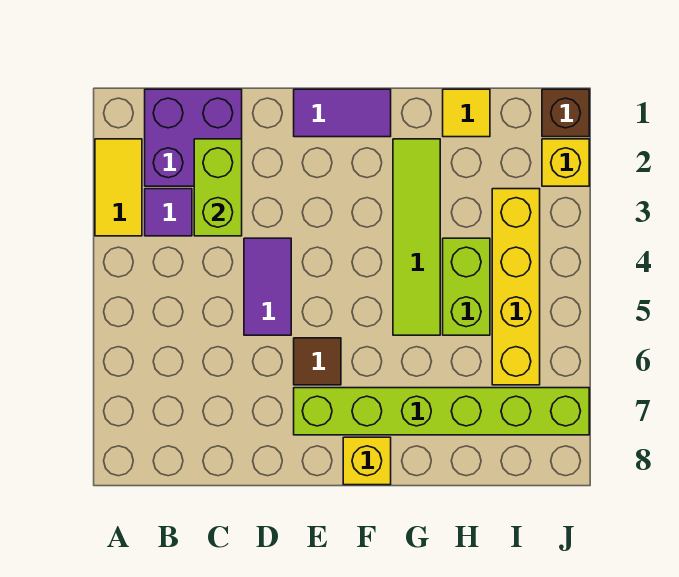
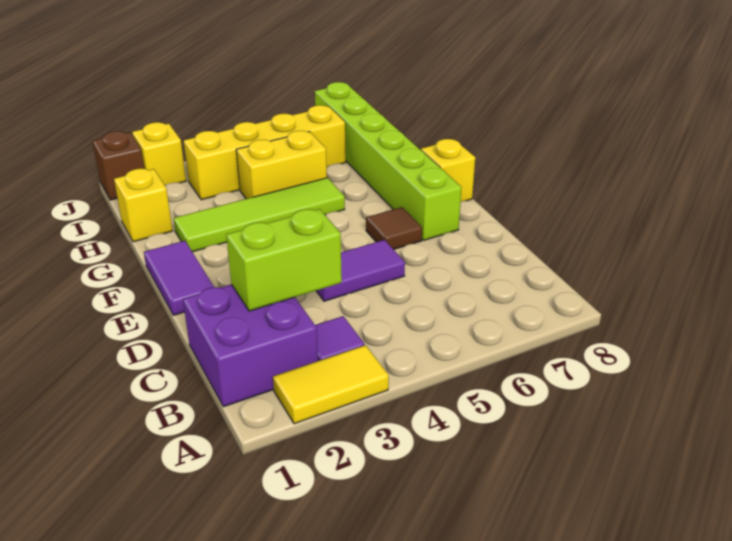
yellow 1x1 tile [443,89,490,137] -> yellow 1x1 brick [114,169,173,242]
lime 1x2 brick [443,238,490,335] -> yellow 1x2 brick [236,131,327,199]

